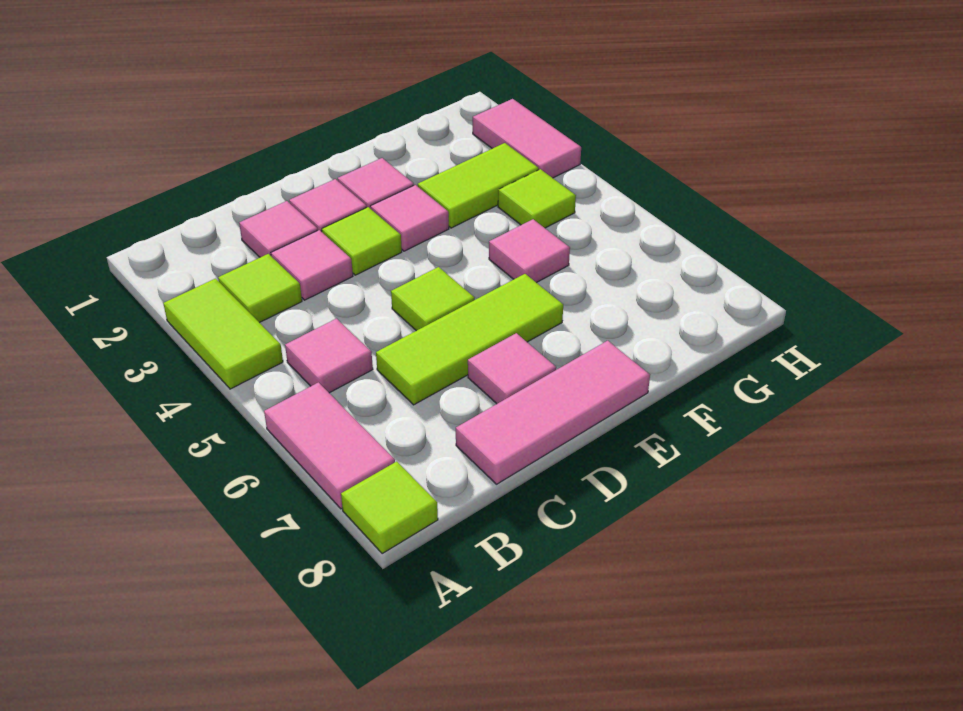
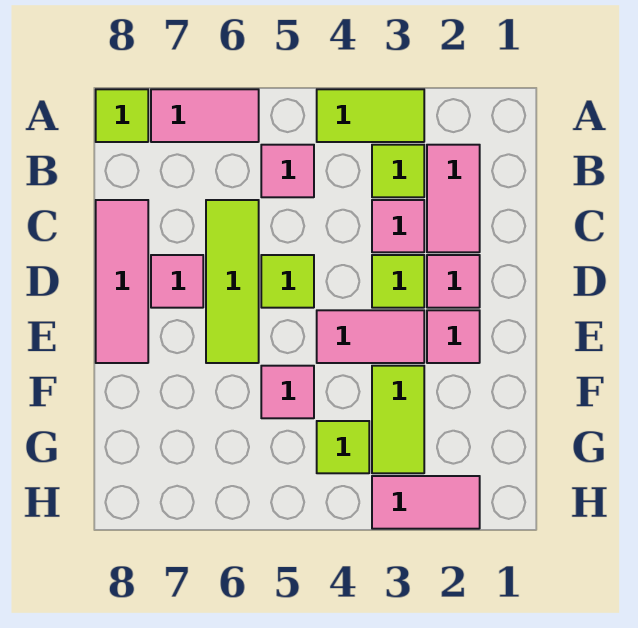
pink 1x1 tile [239,201,318,257] -> pink 1x2 tile [427,145,480,252]
pink 1x1 tile [371,185,449,251] -> pink 1x2 tile [317,310,424,363]

